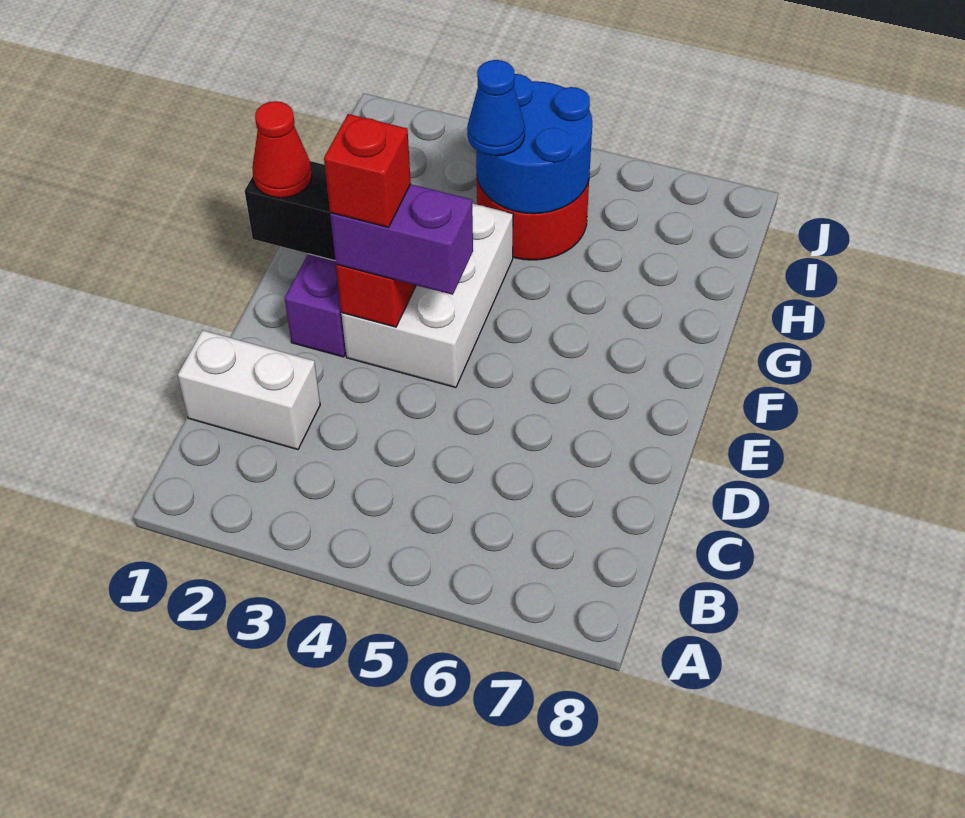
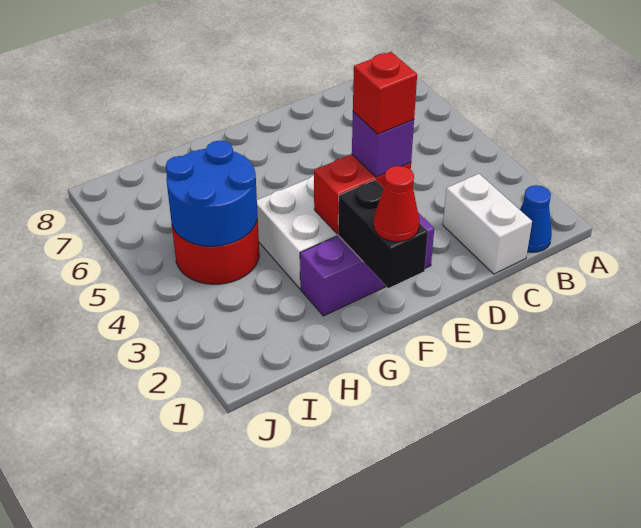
purple 1x2 brick [330,184,473,295] -> purple 1x1 brick [352,112,414,177]
blue 1x1 cone [467,60,525,156] -> blue 1x1 cone moved to [520,185,552,252]

